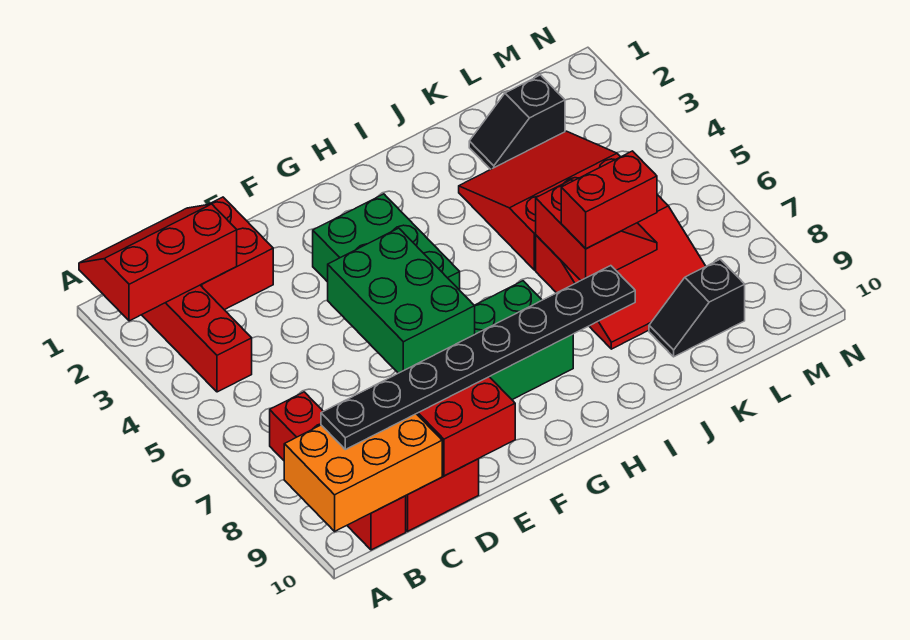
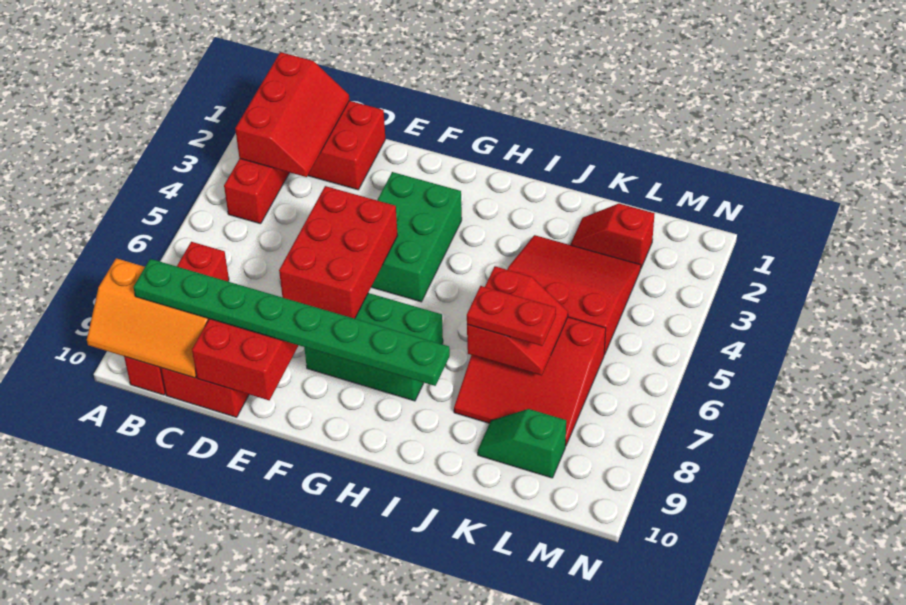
red 2x3 slope [79,204,237,321] -> red 2x3 slope turned to [235,52,349,177]
orange 2x3 brick [284,414,442,531] -> orange 2x3 slope [87,258,209,378]
black 1x8 plate [321,266,635,450] -> green 1x8 plate [133,259,450,386]
green 2x3 brick [328,228,475,373] -> red 2x3 brick [279,186,398,319]
red 1x2 brick [561,151,657,249] -> red 1x2 plate [467,286,556,346]
black 1x2 slope [469,75,565,169] -> red 1x2 slope [571,204,655,268]
black 1x2 slope [649,259,745,357] -> green 1x2 slope [478,409,566,478]

